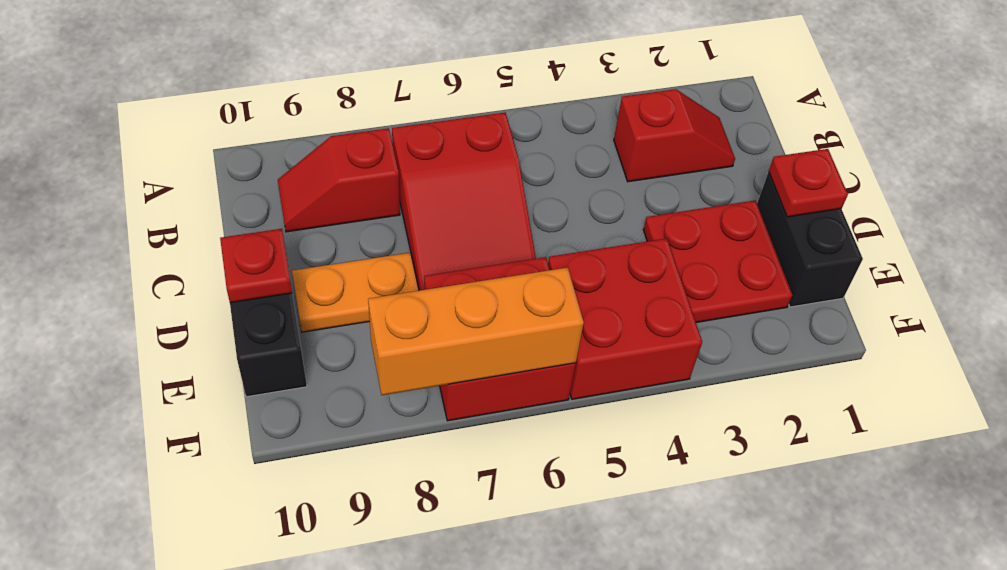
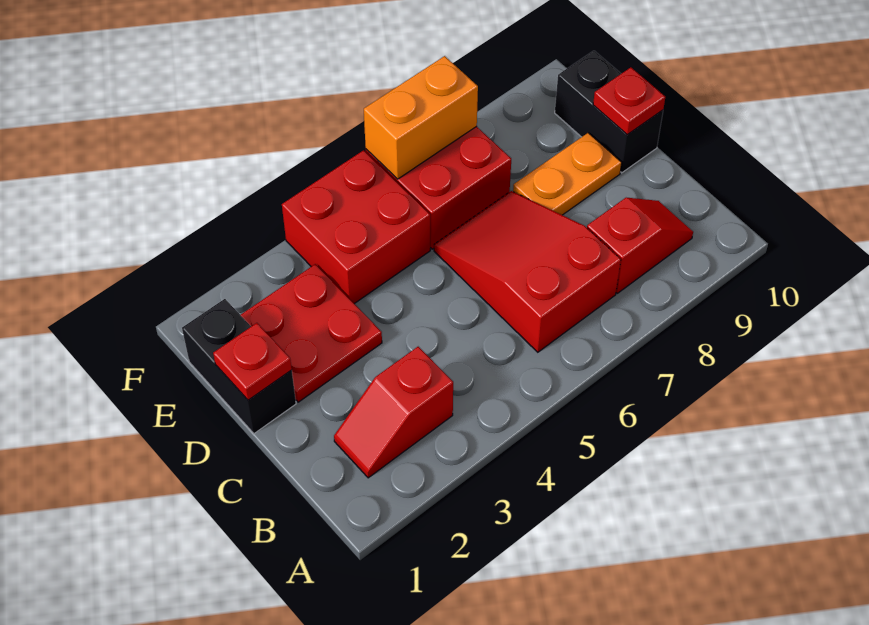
orange 1x3 brick [368,268,584,395] -> orange 1x2 brick [364,56,478,179]

